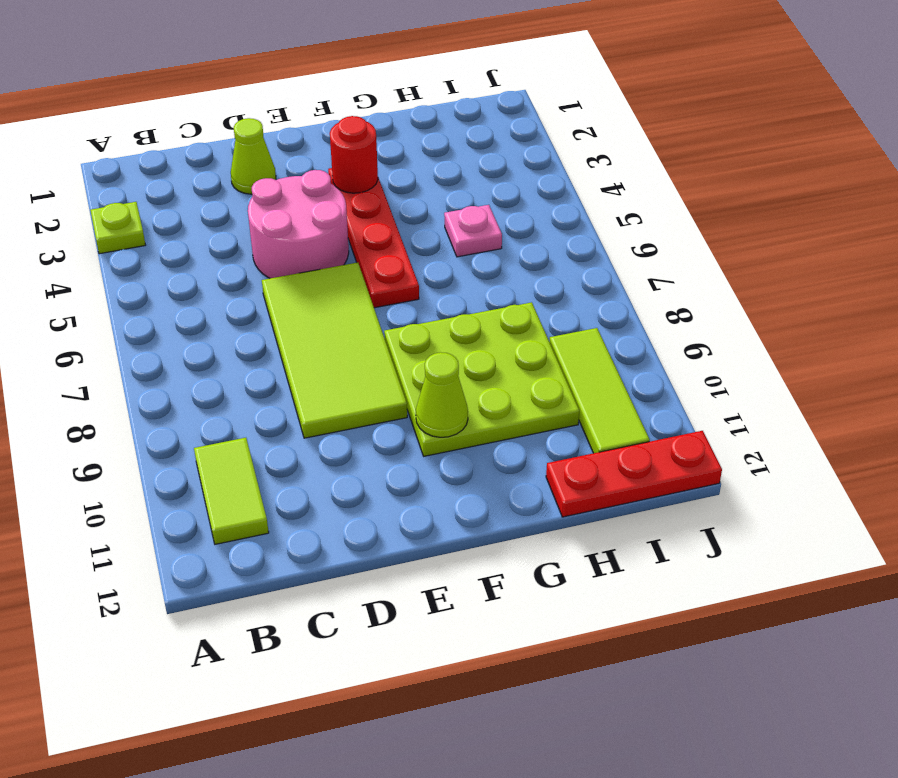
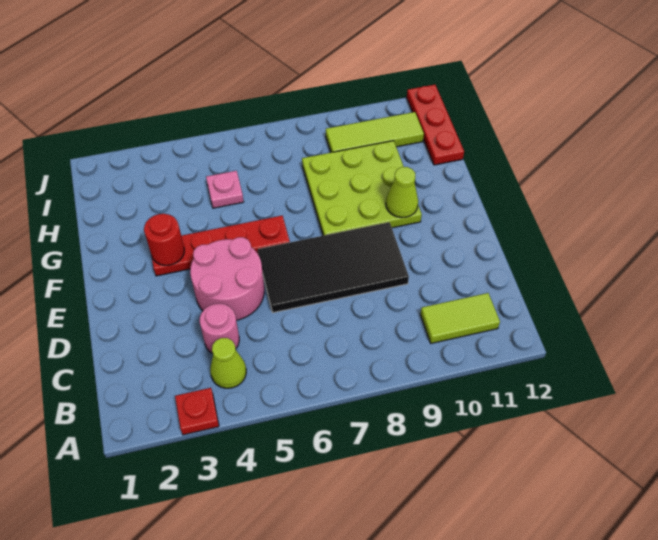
lime 1x1 plate [90,202,145,254] -> red 1x1 plate [175,388,219,435]
none -> pink 1x1 round brick [200,303,239,354]
lime 1x1 cone [231,118,276,194] -> lime 1x1 cone moved to [210,338,246,388]
lime 2x4 tile [262,263,407,438] -> black 2x4 tile [258,222,409,313]

